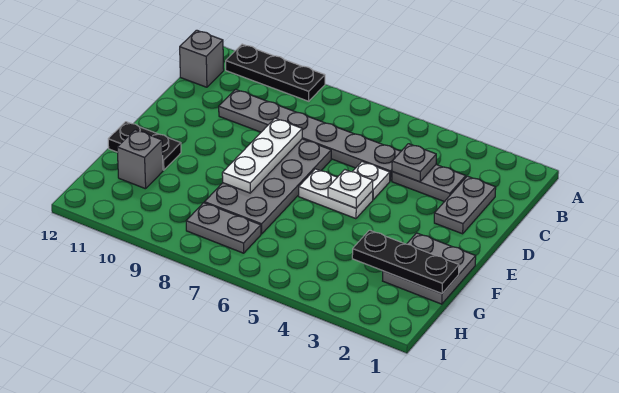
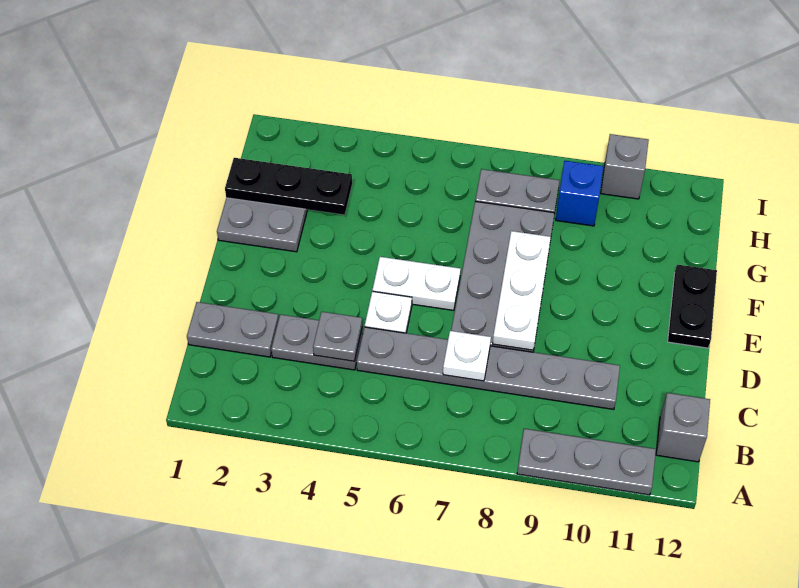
black 1x3 plate [226,44,325,101] -> grey 1x3 plate [517,429,656,495]
grey 1x2 plate [434,176,496,234] -> grey 1x2 plate turned to [187,302,279,357]
white 1x1 plate [328,170,373,208] -> white 1x1 plate moved to [443,331,491,381]
black 1x2 plate [108,122,181,170] -> black 1x2 plate turned to [668,265,717,348]
grey 1x1 brick [117,130,163,189] -> grey 1x1 brick moved to [601,134,649,199]
none -> blue 1x1 brick [556,161,603,226]

